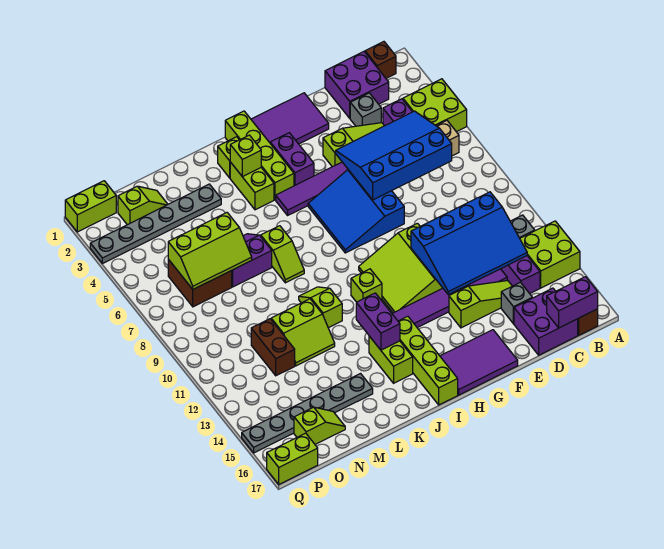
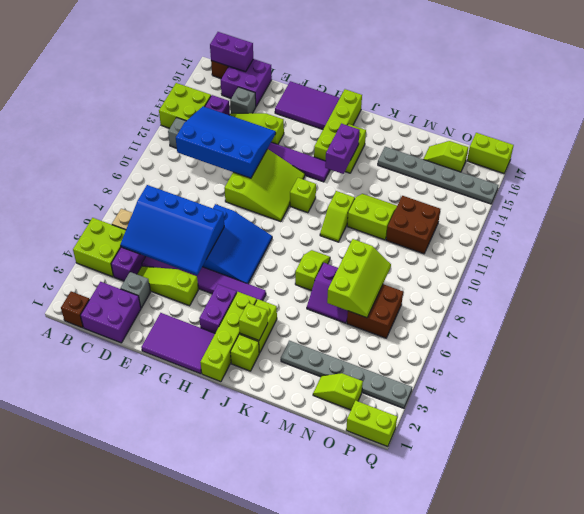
lime 2x3 slope [168,213,252,289] -> lime 2x3 slope turned to [327,239,391,318]
brown 1x2 brick [251,319,295,376] -> brown 2x2 brick [386,196,440,254]

